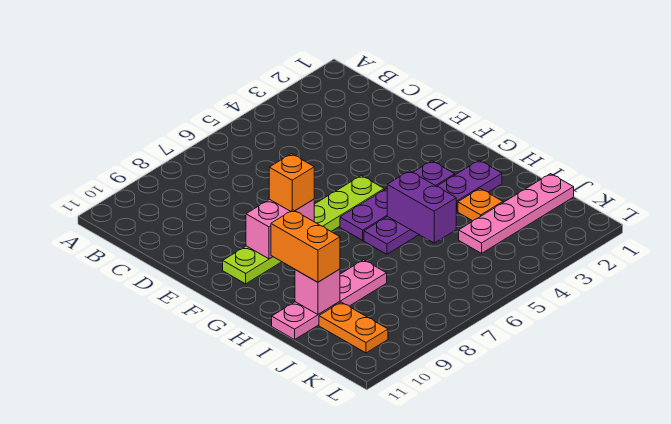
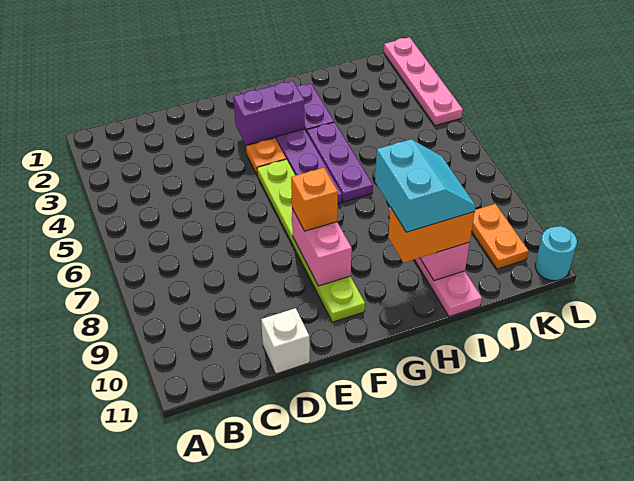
none -> white 1x1 brick [261,308,310,374]
purple 1x2 brick [387,171,457,243] -> purple 1x2 brick moved to [233,81,305,145]
none -> cyan 2x2 slope [375,139,476,232]
orange 1x1 plate [458,189,503,221] -> orange 1x1 plate moved to [246,138,286,175]
pink 1x4 plate [459,174,574,253] -> pink 1x4 plate moved to [384,37,463,126]
orange 1x2 plate [319,302,388,353] -> orange 1x2 plate turned to [472,204,529,269]
none -> cyan 1x1 round brick [535,226,577,281]

